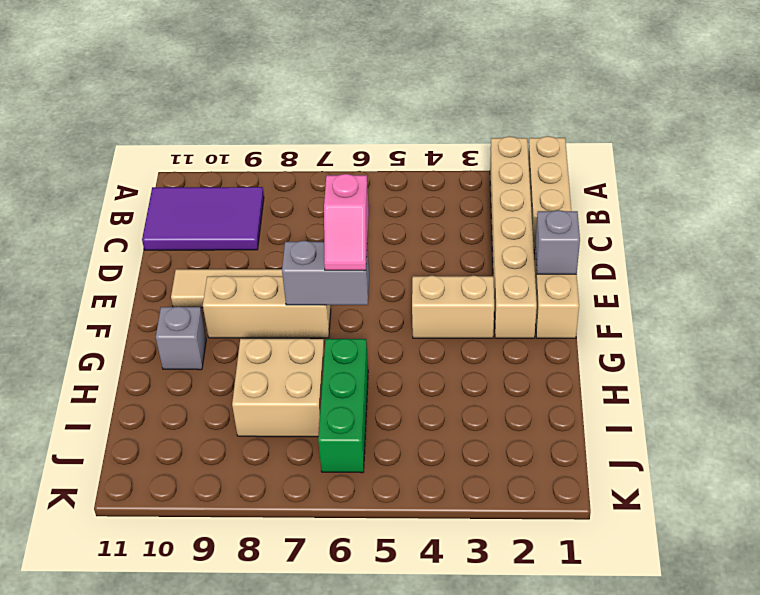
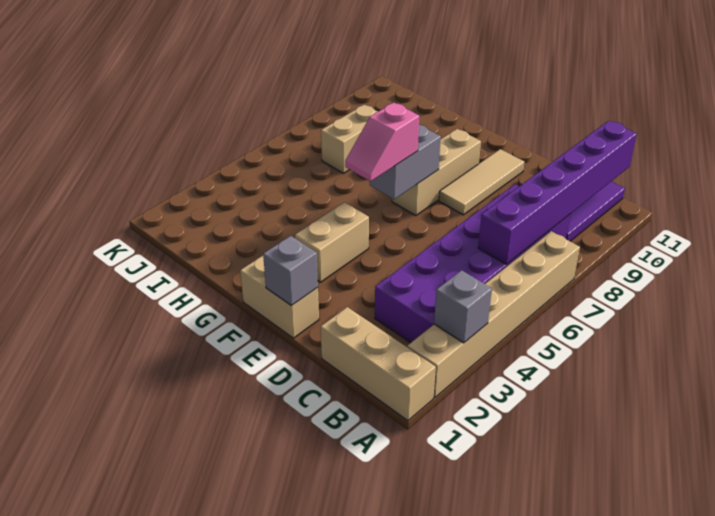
tan 1x6 brick [490,136,537,338] -> tan 1x6 brick turned to [407,231,580,398]
none -> purple 2x6 brick [375,184,571,343]
none -> purple 1x6 brick [478,121,637,264]
pink 1x2 slope [324,174,369,270] -> pink 1x2 slope turned to [345,102,419,181]
grey 1x1 brick [156,307,206,370] -> grey 1x1 brick moved to [434,270,492,343]
green 1x3 brick [318,339,368,473] -> none
tan 2x2 brick [232,339,325,437] -> tan 1x2 brick [321,105,378,173]

